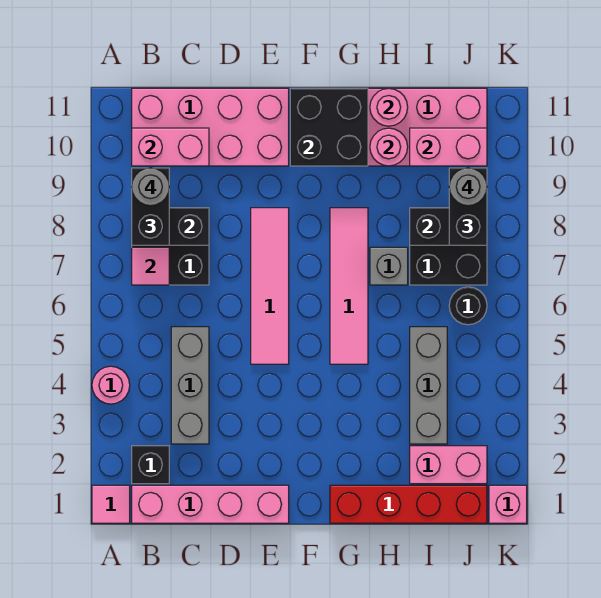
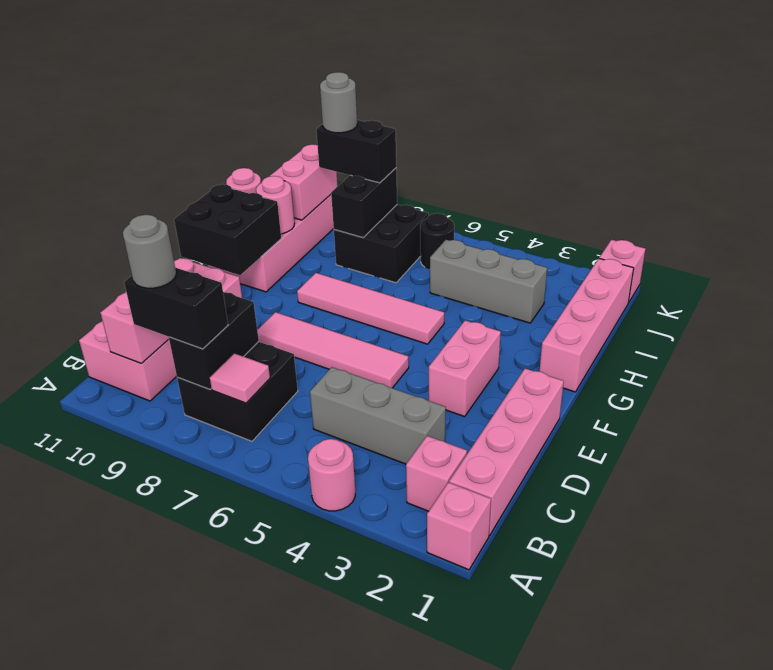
pink 1x1 tile [92,485,130,523] -> pink 1x1 brick [427,482,491,570]
black 1x1 brick [132,446,169,484] -> pink 1x1 brick [406,436,467,511]
red 1x4 brick [330,485,487,523] -> pink 1x4 brick [539,259,634,392]
grey 1x1 brick [370,247,408,285] -> none
pink 1x2 brick [410,446,487,484] -> pink 1x2 brick moved to [429,320,501,417]

